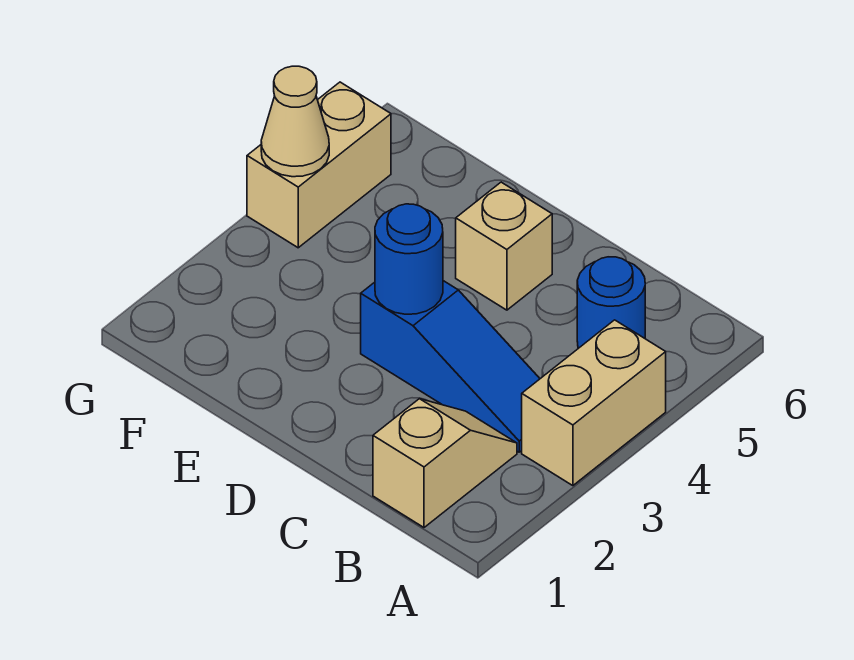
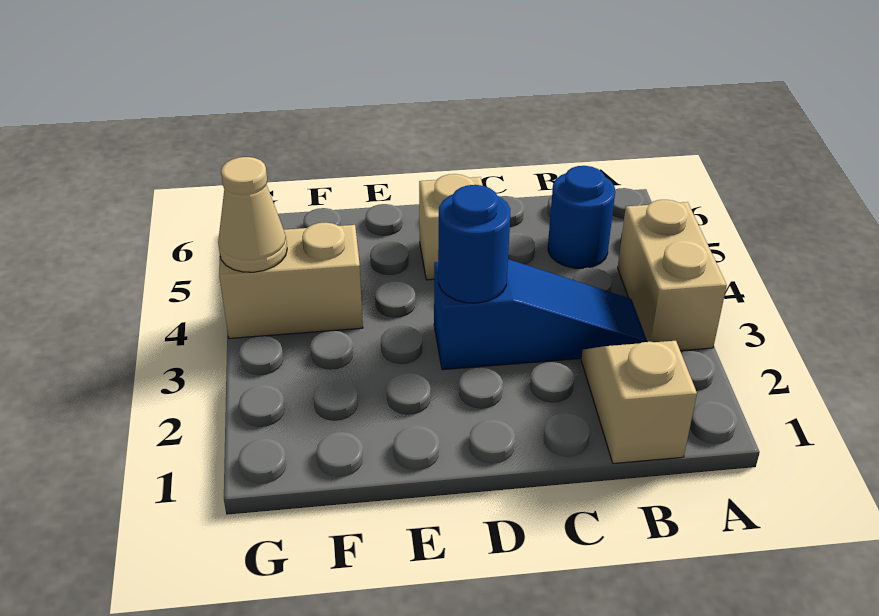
tan 1x2 brick [247,82,391,248] -> tan 1x2 brick turned to [219,222,363,338]

